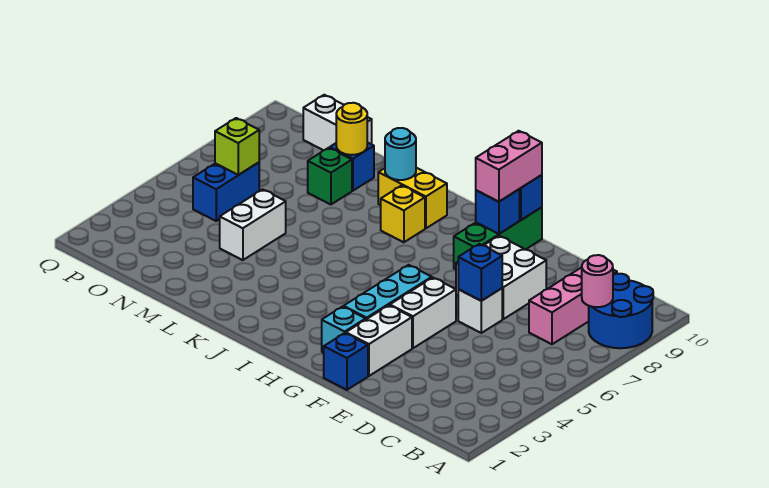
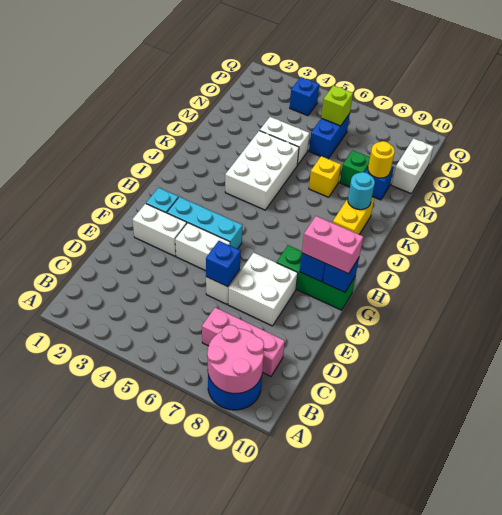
pink 1x1 round brick [582,255,613,307] -> pink 2x2 round brick [207,325,264,394]
blue 1x1 brick [324,333,368,390] -> blue 1x1 brick moved to [290,77,319,116]
none -> white 2x3 brick [225,131,299,210]
yellow 1x1 brick [381,185,425,242] -> yellow 1x1 brick moved to [309,156,341,197]
blue 1x2 brick [193,162,259,221] -> blue 1x2 brick turned to [309,114,350,159]

